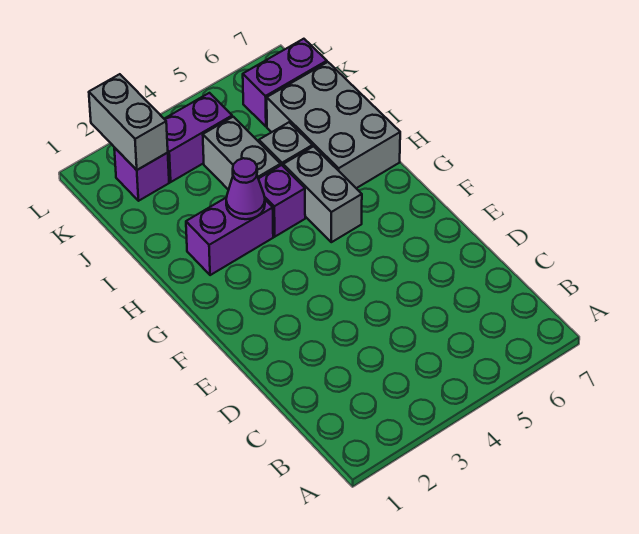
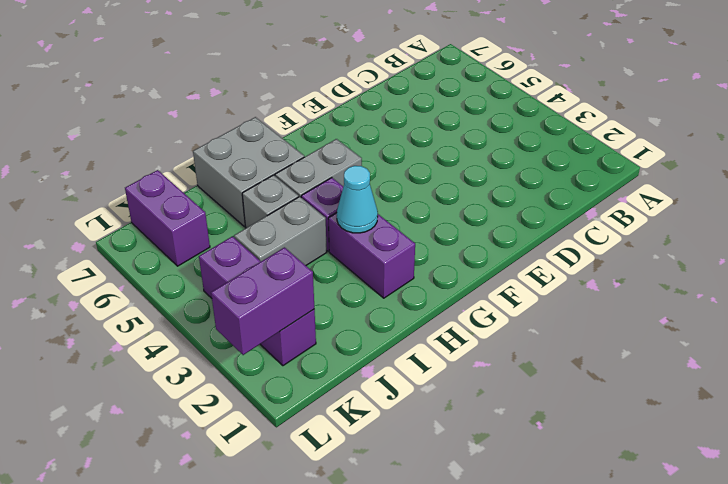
purple 1x1 cone [226,158,265,219] -> cyan 1x1 cone [337,166,378,233]
grey 2x3 brick [267,62,400,188] -> grey 2x2 brick [193,117,304,227]
grey 1x2 brick [89,74,168,170] -> purple 1x2 brick [211,247,314,355]

